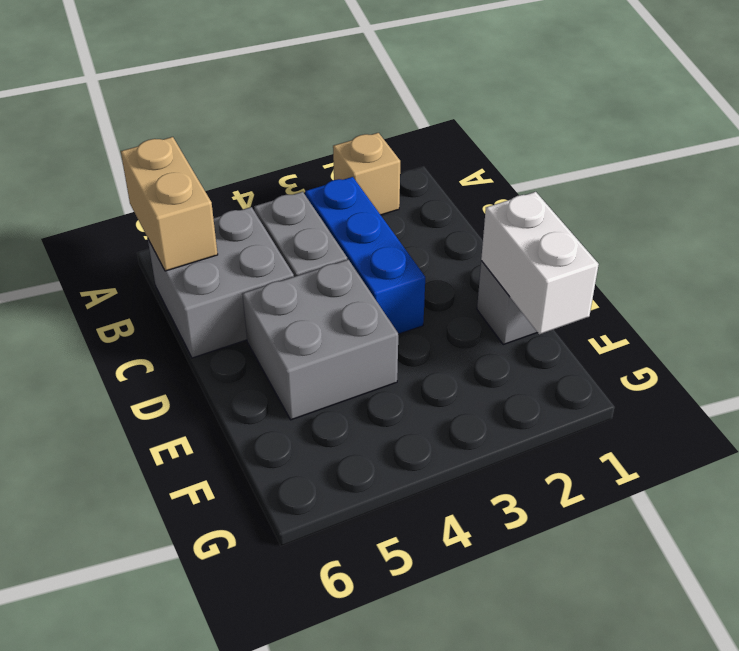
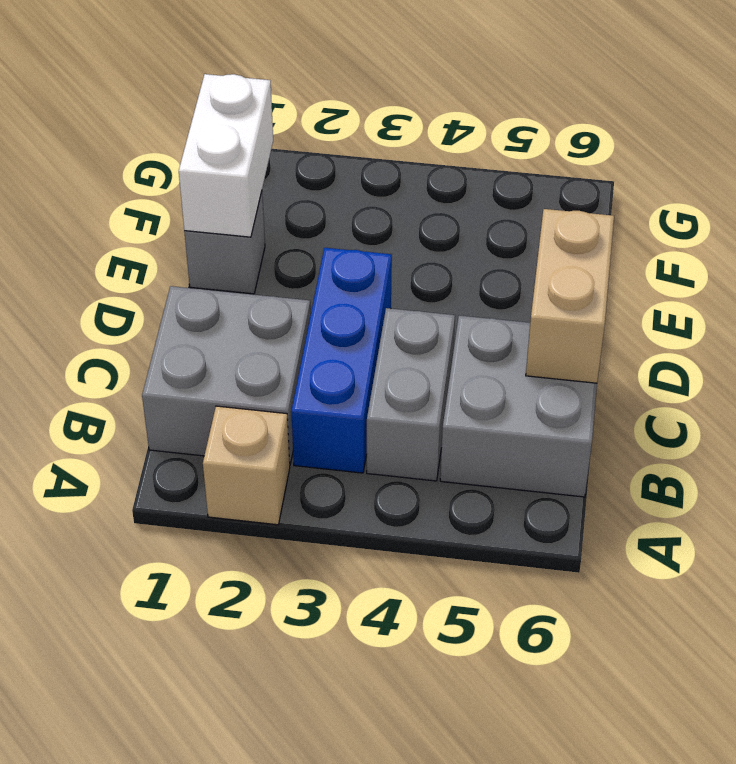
tan 1x2 brick [121,137,218,271] -> tan 1x2 brick moved to [526,209,614,383]
grey 2x2 brick [242,260,398,420] -> grey 2x2 brick moved to [142,286,311,464]

